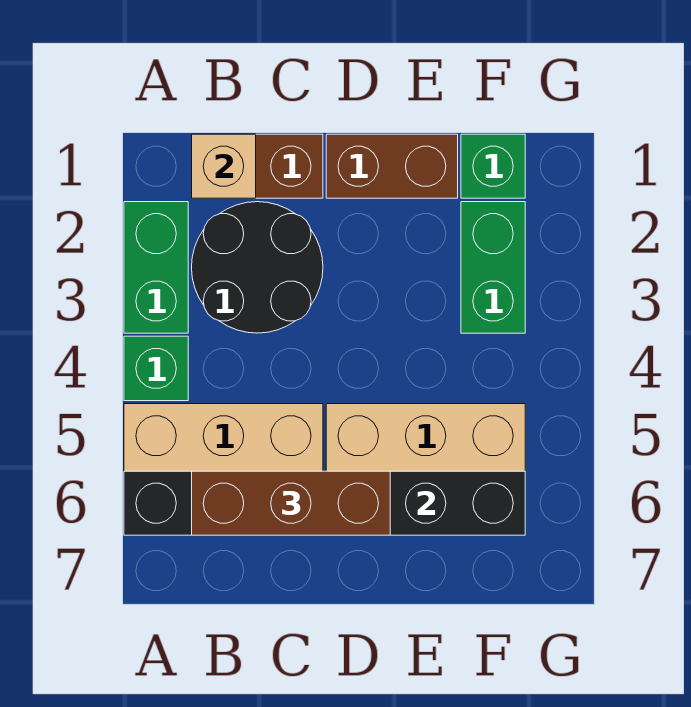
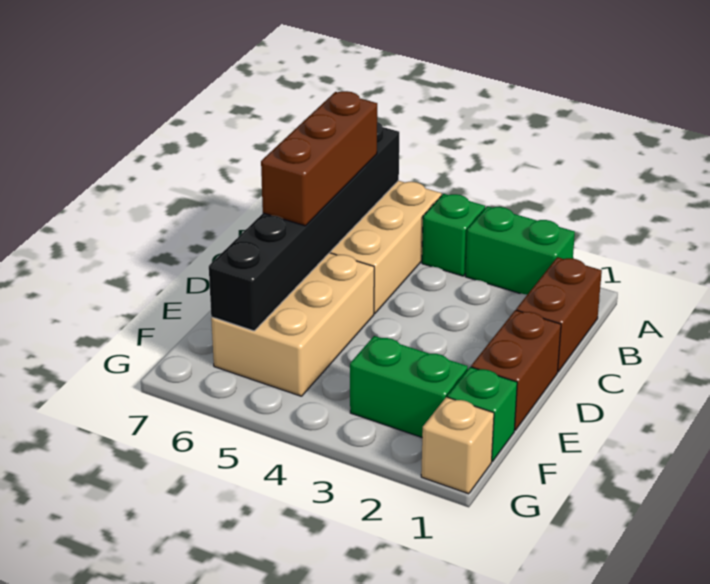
tan 1x1 brick [192,134,256,198] -> tan 1x1 brick moved to [421,397,494,494]
black 2x2 round brick [192,202,323,333] -> none

